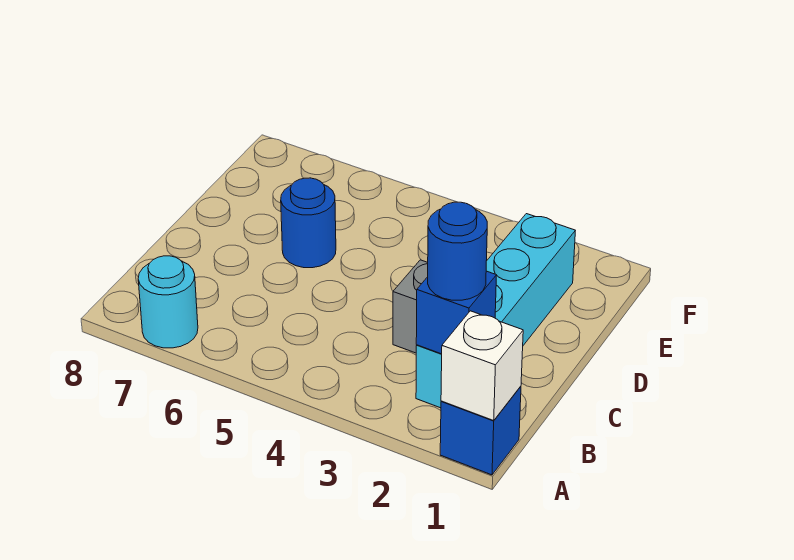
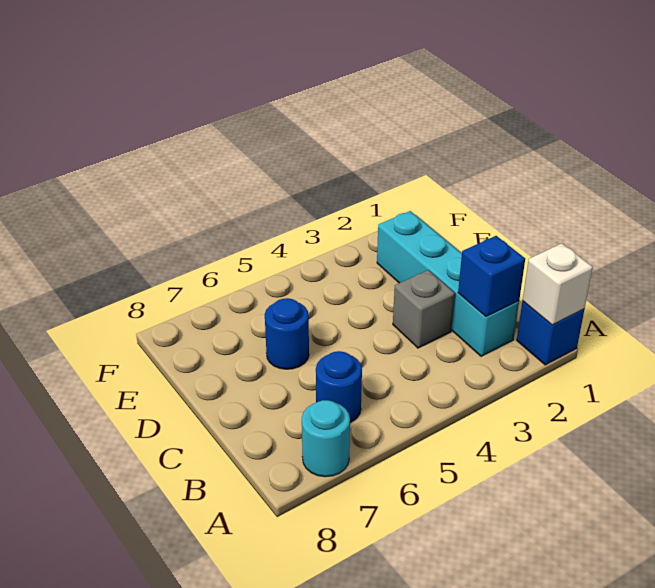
blue 1x1 round brick [428,202,487,300] -> blue 1x1 round brick moved to [316,351,362,423]

